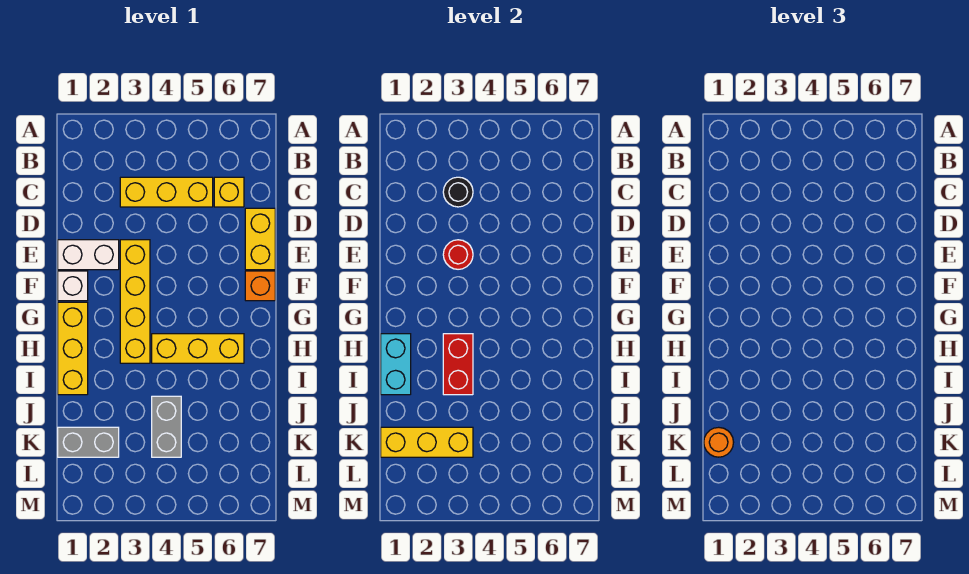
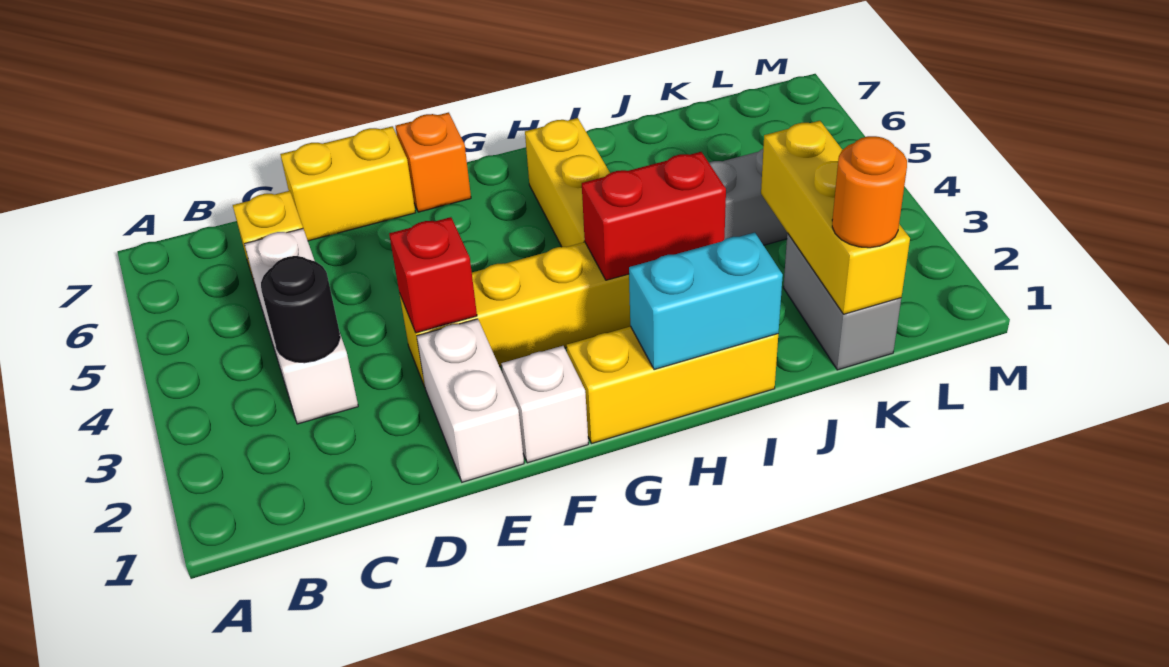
yellow 1x3 brick [120,177,213,207] -> white 1x3 brick [245,229,358,424]
red 1x1 round brick [443,240,473,269] -> red 1x1 brick [389,217,477,333]

